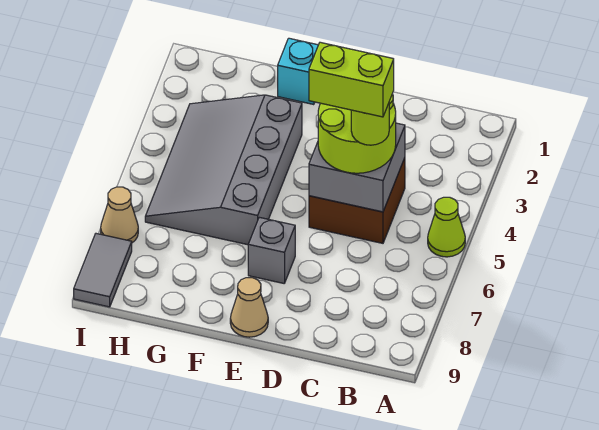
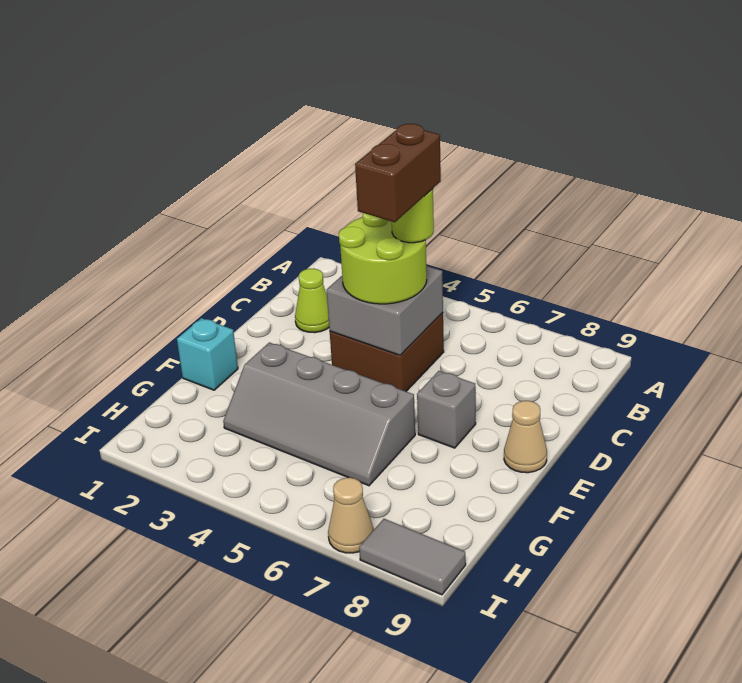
lime 1x1 cone [428,197,465,257] -> lime 1x1 cone moved to [295,269,329,333]
lime 1x2 brick [309,42,394,117] -> brown 1x2 brick [355,124,441,222]
grey 3x4 slope [145,95,302,245] -> grey 2x4 slope [223,342,415,486]

